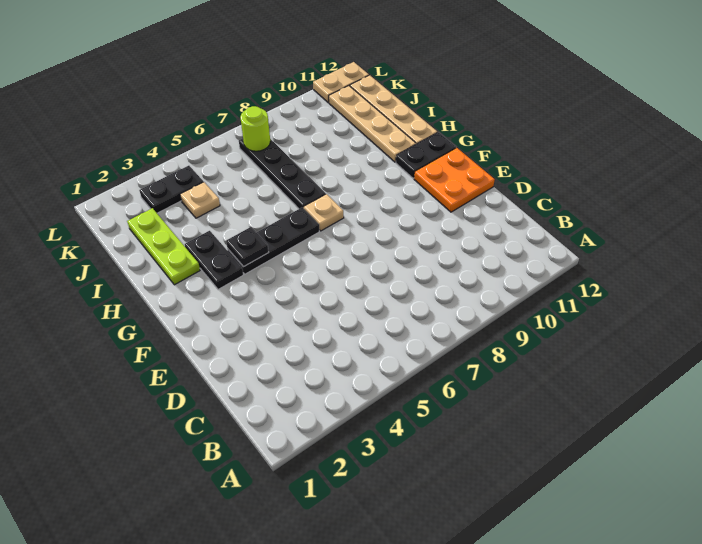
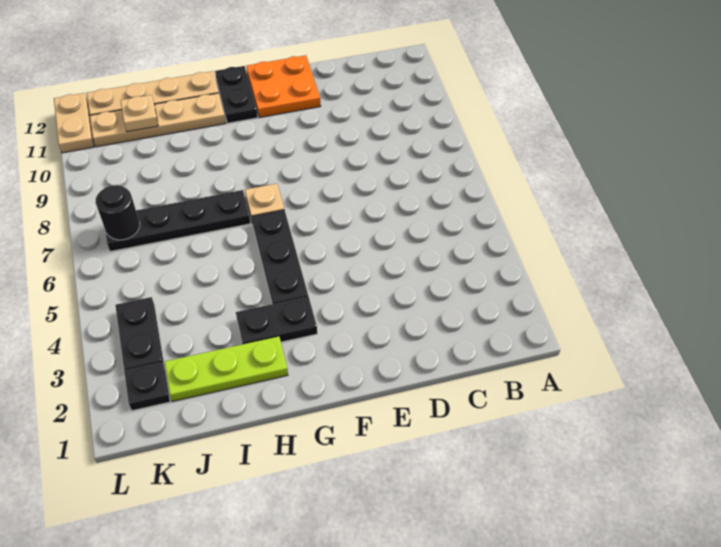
black 1x1 plate [226,227,269,267] -> black 1x1 plate moved to [124,362,170,411]
tan 1x1 plate [180,182,220,218] -> tan 1x1 plate moved to [120,95,158,132]
lime 1x1 round brick [240,106,270,151] -> black 1x1 round brick [95,185,140,240]

